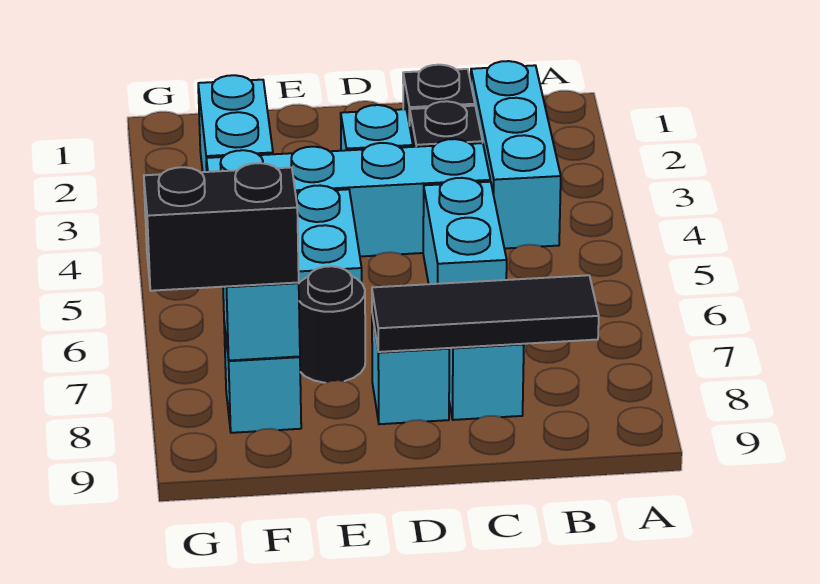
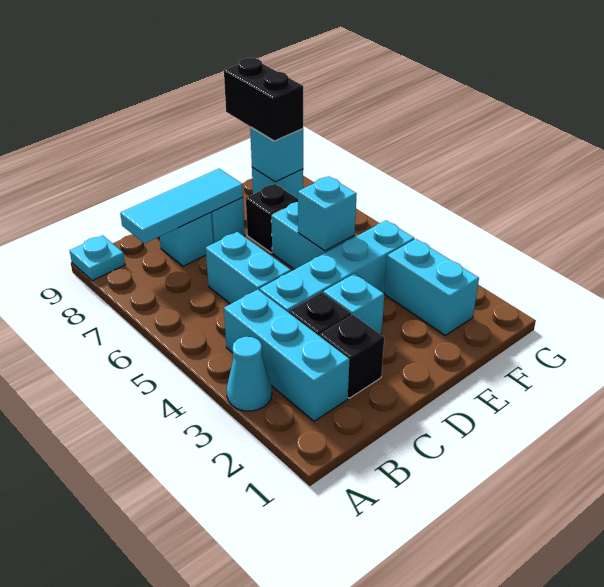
none -> cyan 1x1 cone [227,337,272,411]
none -> cyan 1x1 plate [70,235,125,281]
black 1x3 tile [372,275,599,352] -> cyan 1x3 tile [120,169,243,243]
none -> cyan 1x1 brick [298,176,357,251]
black 1x1 round brick [299,266,365,383] -> black 1x1 brick [246,184,298,253]
black 1x2 brick [144,163,299,291] -> black 1x2 brick turned to [224,58,303,141]

